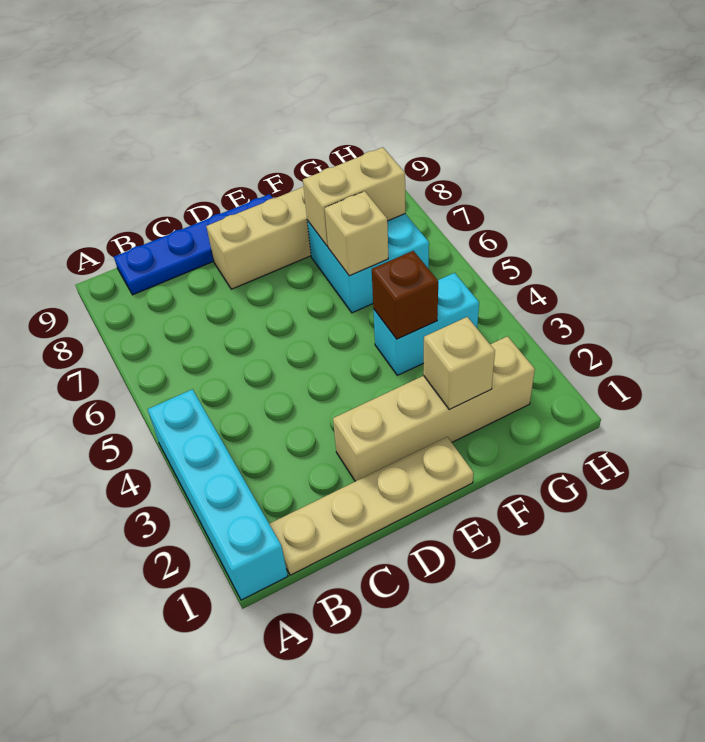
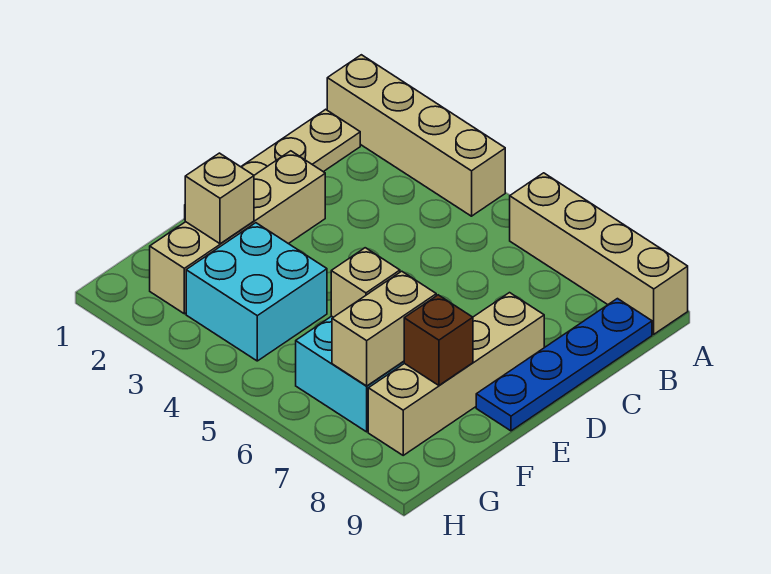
cyan 1x4 brick [148,389,288,600] -> tan 1x4 brick [327,55,505,216]
none -> tan 1x4 brick [510,173,688,334]
cyan 1x2 brick [373,273,479,375] -> cyan 2x2 brick [186,223,327,361]
brown 1x1 brick [372,251,438,339] -> brown 1x1 brick moved to [404,295,473,385]

